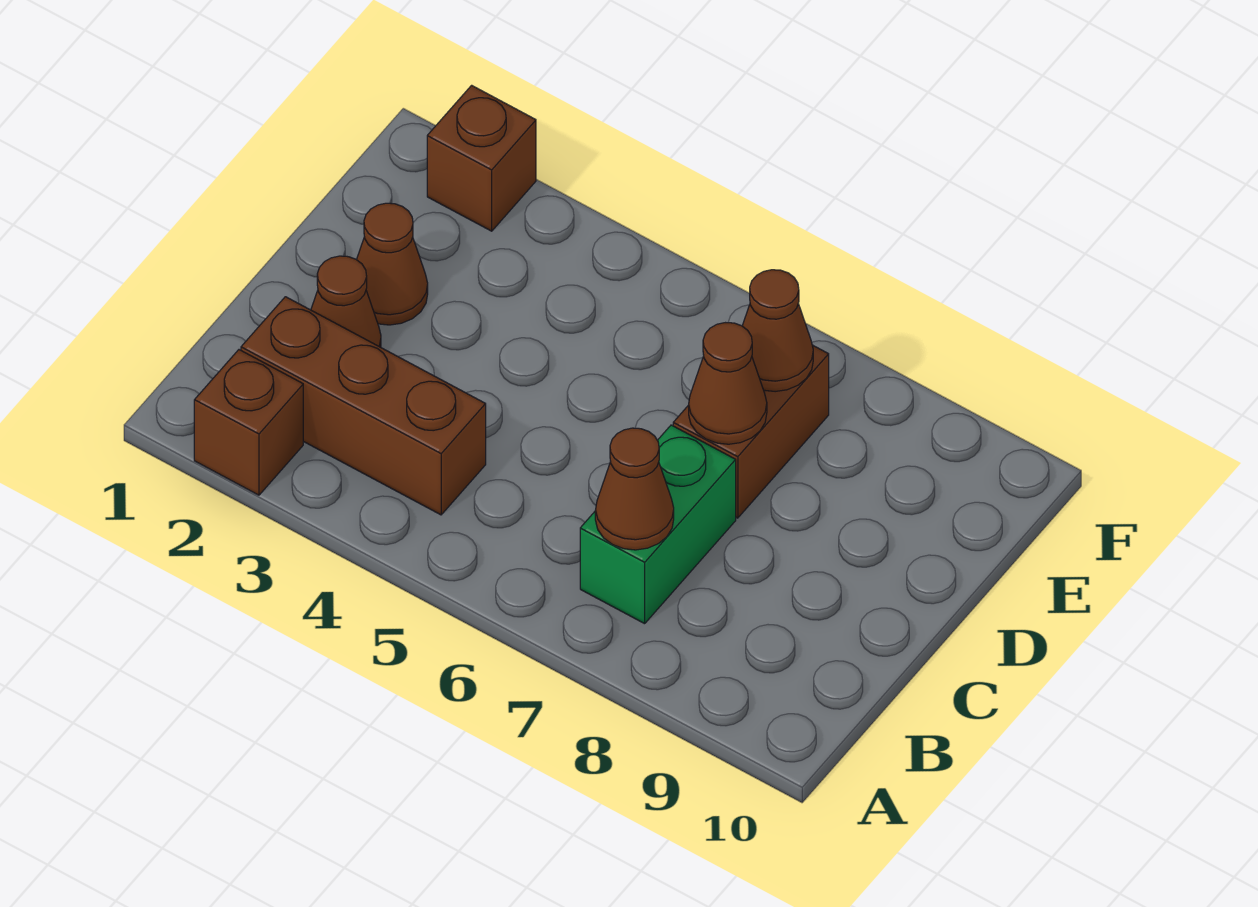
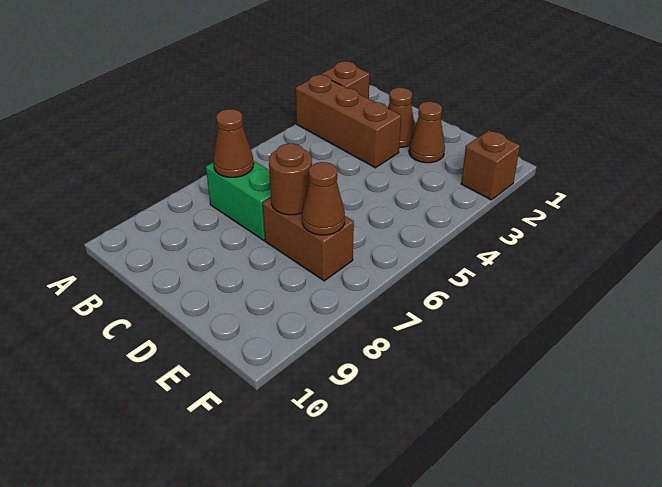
brown 1x3 brick [241,297,486,515] -> brown 1x3 brick turned to [295,75,401,168]
brown 1x1 cone [689,323,767,444] -> brown 1x1 round brick [269,144,312,215]

